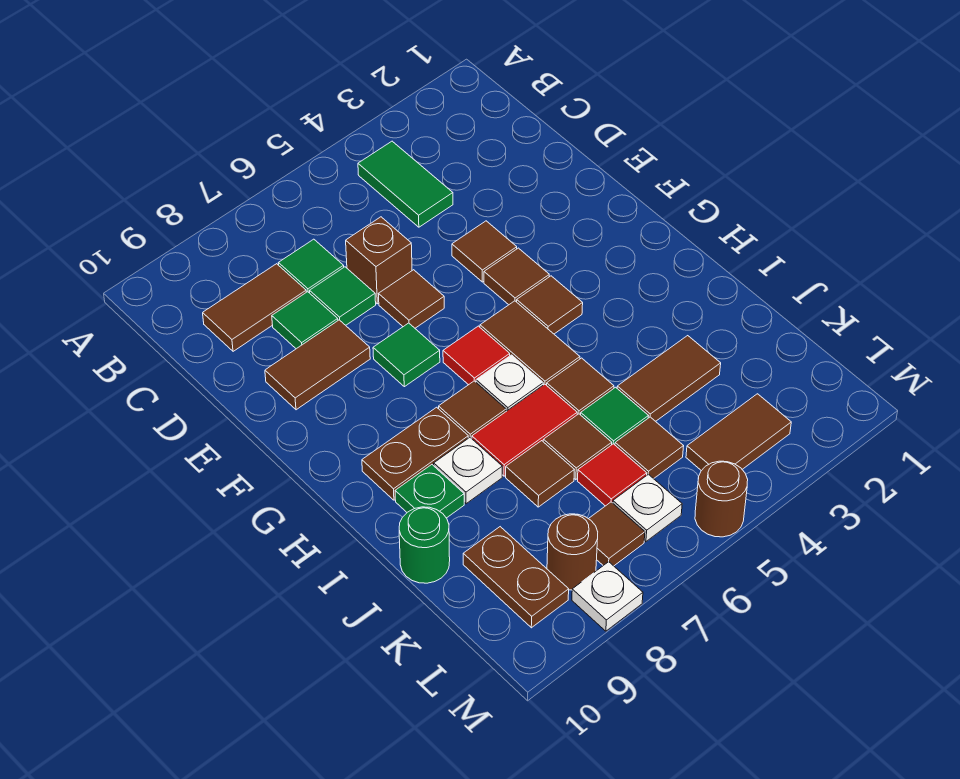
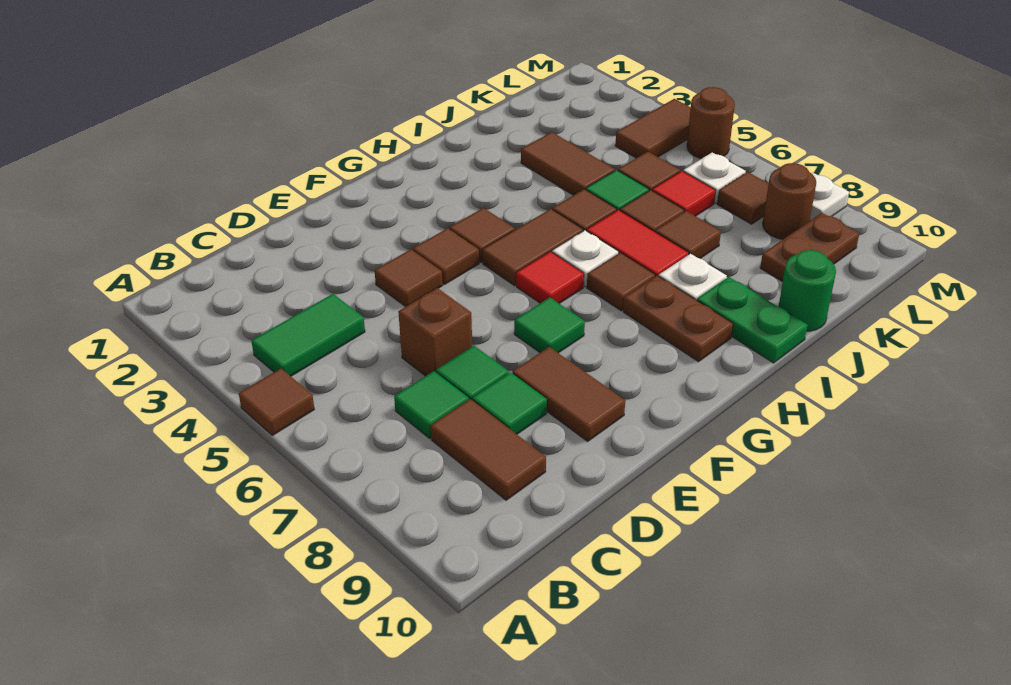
brown 1x1 tile [379,270,444,328] -> brown 1x1 tile moved to [239,368,314,435]
green 1x1 plate [395,465,464,518] -> green 1x2 plate [697,277,808,363]
brown 1x2 tile [686,394,791,471] -> brown 1x2 tile turned to [615,99,691,158]

